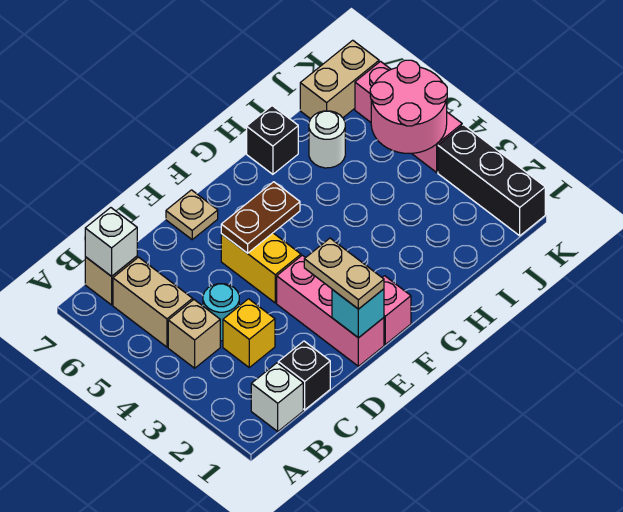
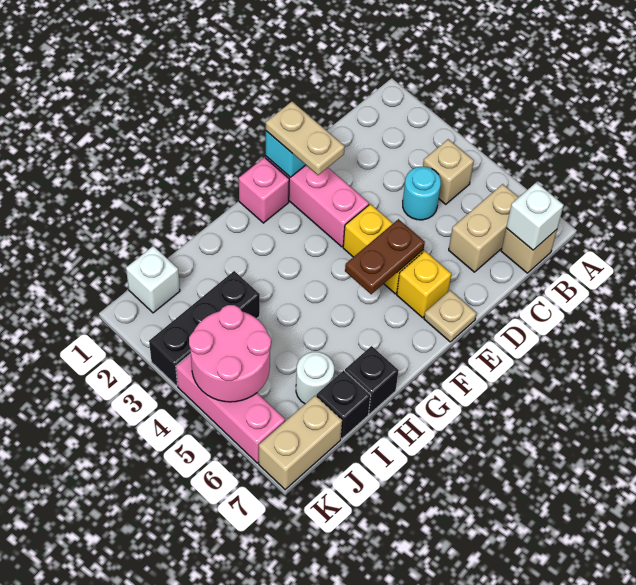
white 1x1 brick [251,363,303,432] -> white 1x1 brick moved to [126,246,180,313]
tan 1x2 brick [113,257,193,347] -> tan 1x2 brick turned to [449,184,519,272]
black 1x1 brick [278,341,330,410] -> black 1x1 brick moved to [317,370,371,439]
yellow 1x1 brick [223,299,275,367] -> yellow 1x1 brick moved to [397,251,451,318]
black 1x3 brick [438,125,545,236] -> black 1x3 brick turned to [149,271,260,386]

